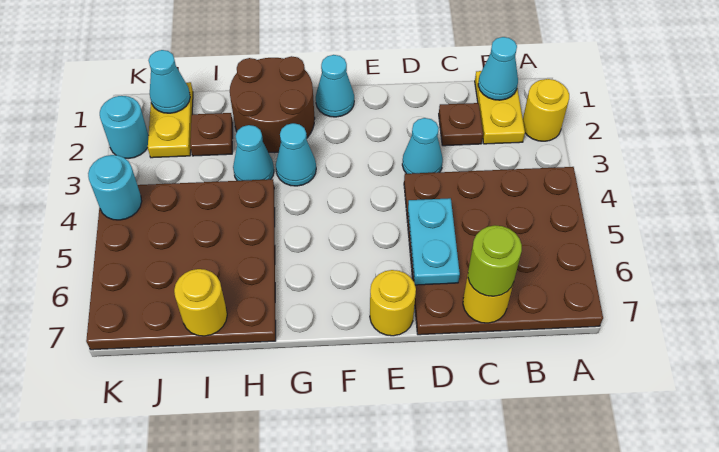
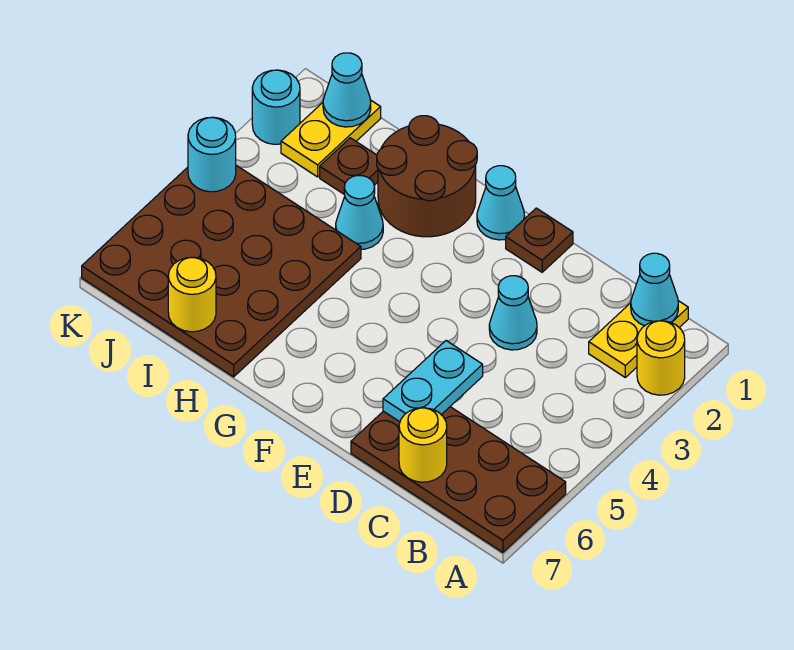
brown 4x4 plate [404,167,603,335] -> brown 2x4 plate [351,407,566,552]
brown 1x1 plate [439,103,483,146] -> brown 1x1 plate moved to [506,208,573,272]
lime 1x1 round brick [468,225,522,296] -> none
yellow 1x1 round brick [370,270,416,336] -> none
cyan 1x1 cone [276,123,316,186] -> none

